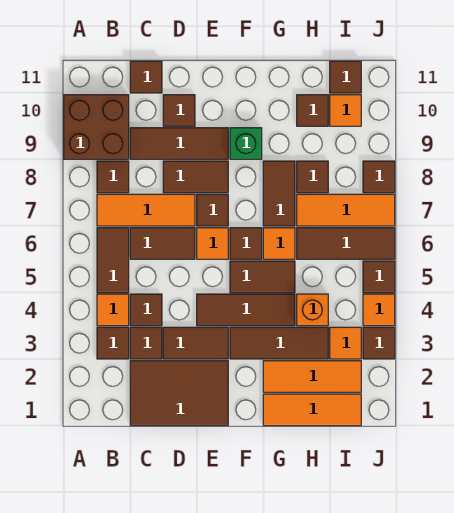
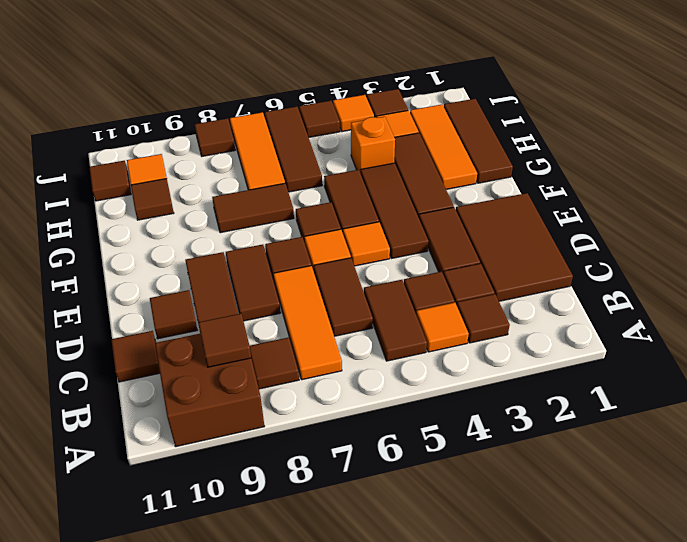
brown 1x2 tile [97,228,129,293] -> brown 1x2 tile turned to [364,280,427,361]
green 1x1 brick [230,128,262,159] -> none
orange 1x3 tile [263,394,361,426] -> brown 1x3 tile [444,99,513,183]
orange 1x1 tile [263,228,295,259] -> orange 1x1 tile moved to [343,222,390,266]
brown 1x1 tile [297,161,328,193] -> brown 1x1 tile moved to [198,313,251,367]

